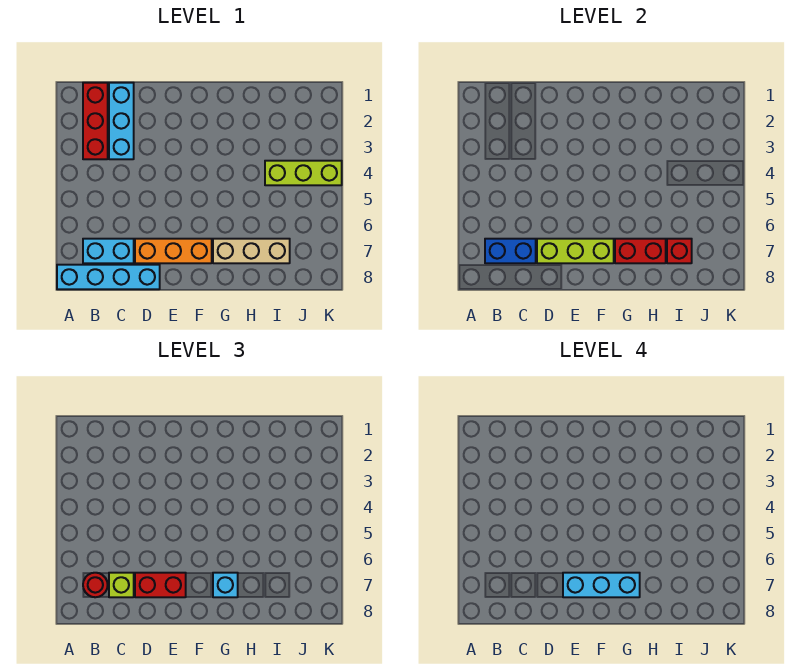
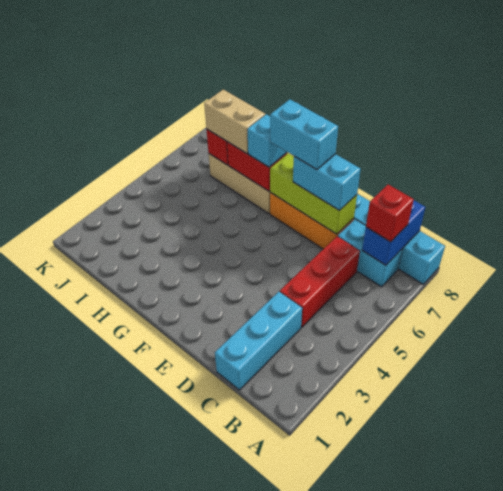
red 1x3 brick [83,83,108,159] -> red 1x3 brick moved to [280,236,360,327]
blue 1x2 brick [485,239,536,263] -> blue 1x2 brick turned to [362,200,425,265]
red 1x1 round brick [83,573,108,597] -> red 1x1 brick [366,185,414,242]
lime 1x1 brick [109,573,134,597] -> none
red 1x2 brick [135,573,186,597] -> cyan 1x2 brick [293,154,361,210]
cyan 1x3 brick [563,573,640,597] -> cyan 1x2 brick [270,99,338,170]
none -> tan 1x2 brick [204,89,265,153]
lime 1x3 brick [265,161,342,185] -> none

